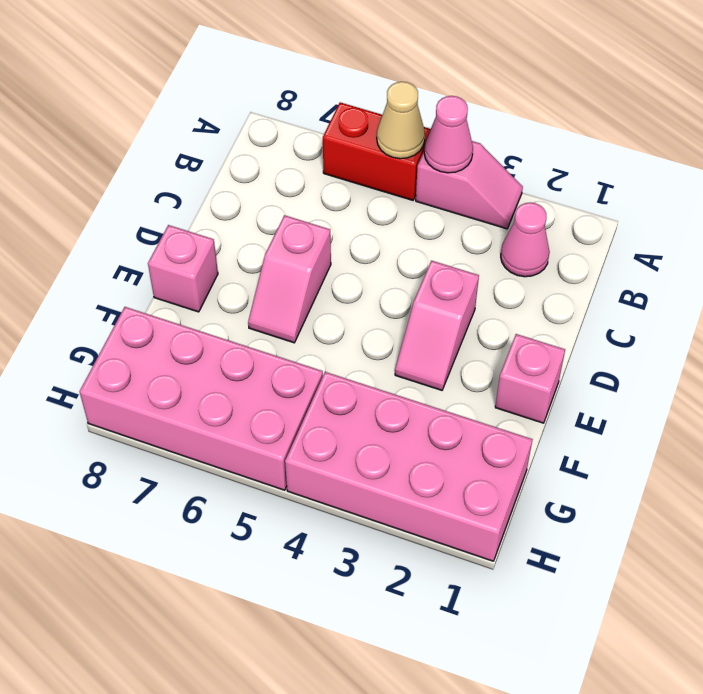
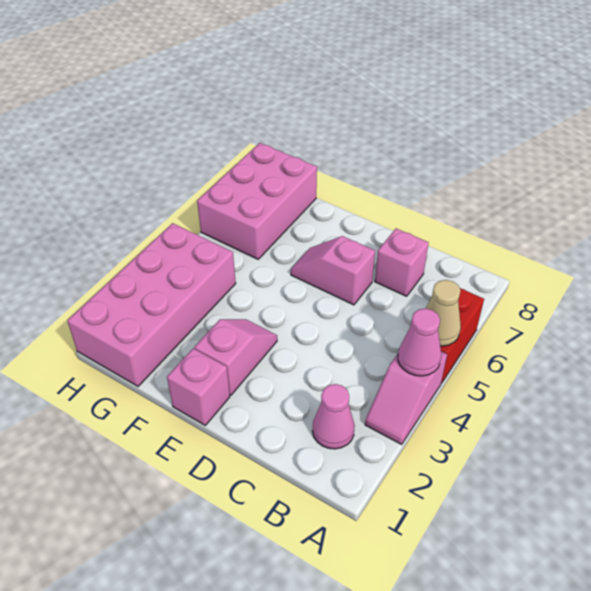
pink 1x2 slope [395,261,479,390] -> pink 1x2 slope turned to [194,319,277,395]
pink 1x1 brick [148,225,218,312] -> pink 1x1 brick moved to [375,229,429,296]
pink 2x4 brick [80,307,323,490] -> pink 2x3 brick [197,143,317,259]

